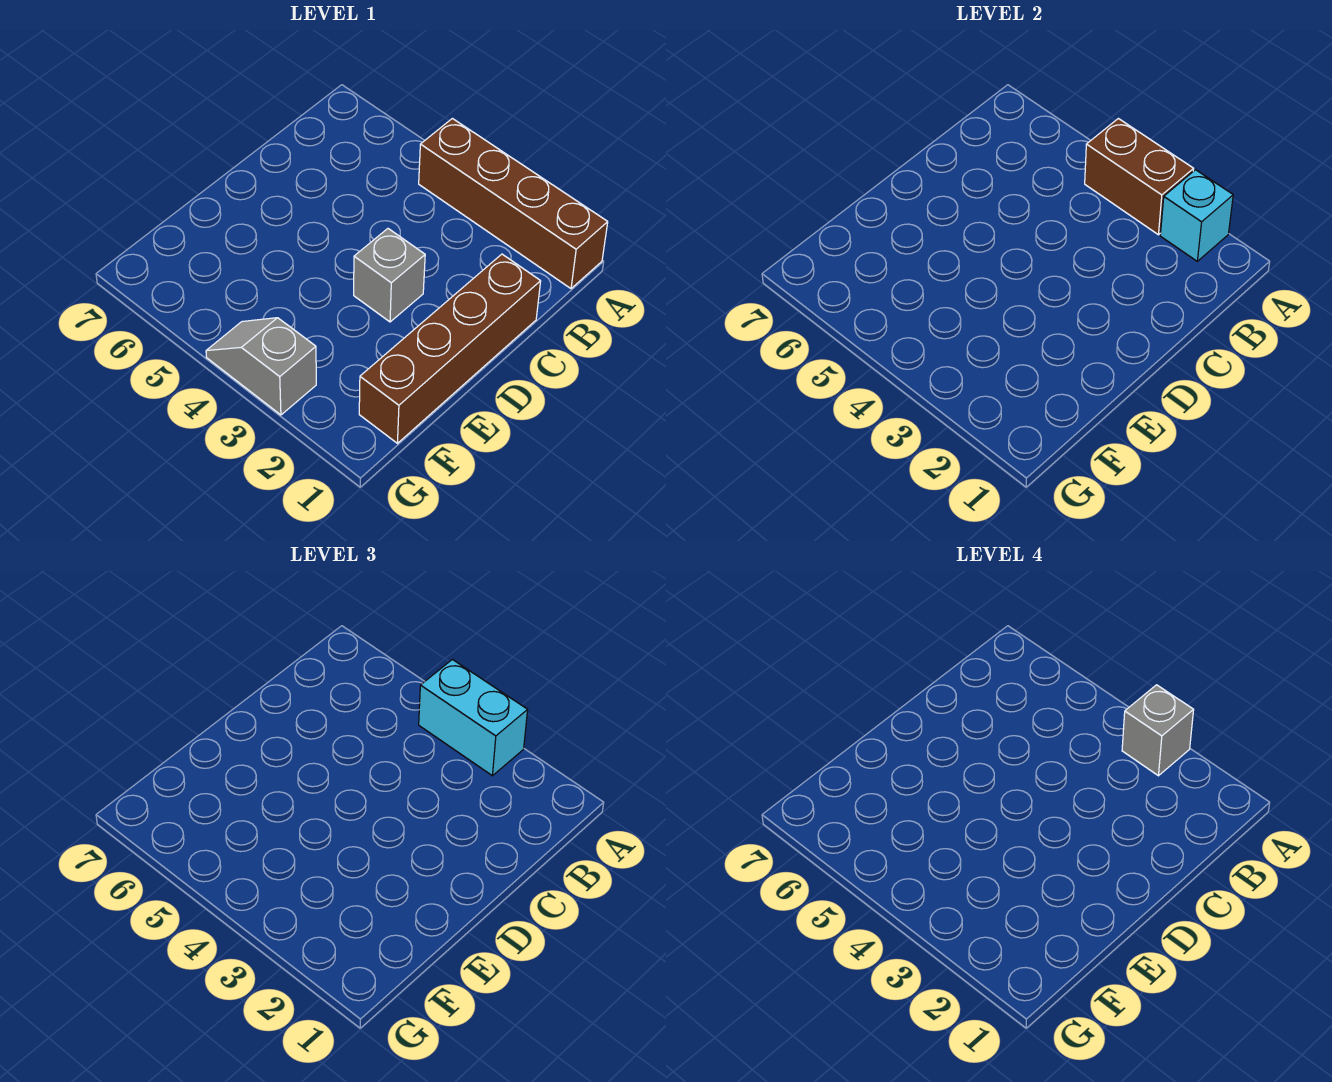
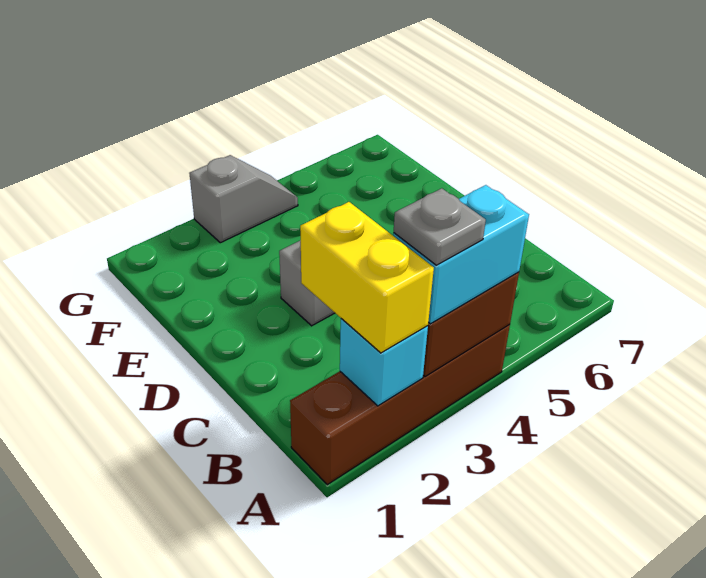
none -> yellow 1x2 brick [300,202,434,353]
grey 1x1 brick [1122,685,1194,776] -> grey 1x1 plate [394,188,486,265]
brown 1x4 brick [359,254,541,443] -> none

